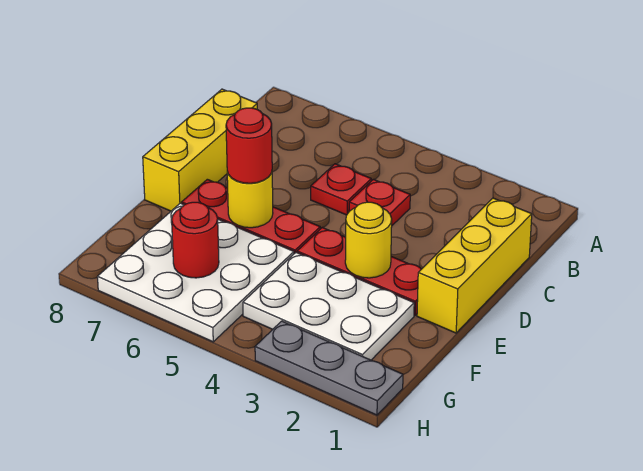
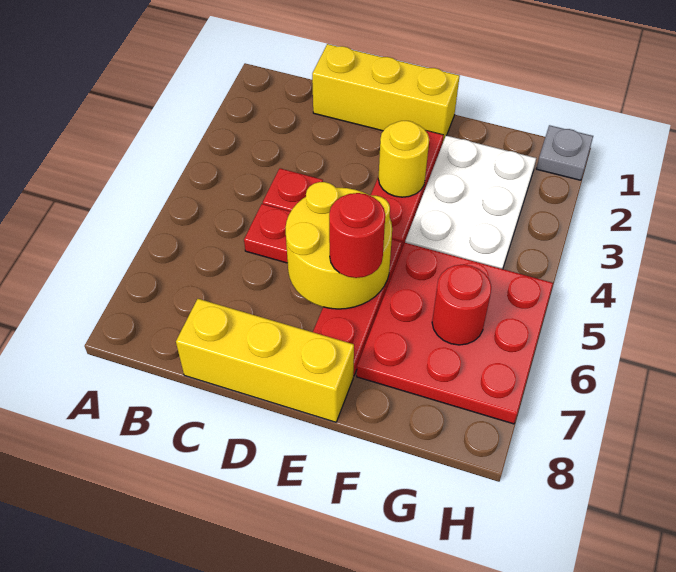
yellow 1x1 round brick [227,172,273,228] -> yellow 2x2 round brick [286,182,392,309]
white 3x3 plate [97,203,294,342] -> red 3x3 plate [357,243,553,424]
grey 1x3 plate [255,321,403,415] -> grey 1x1 plate [536,125,593,180]

